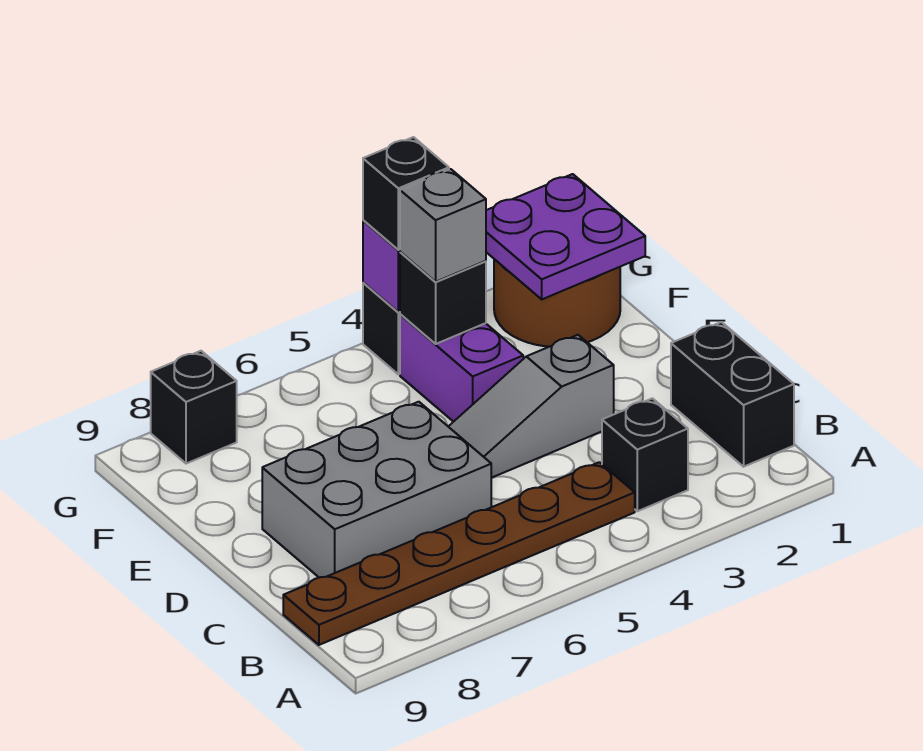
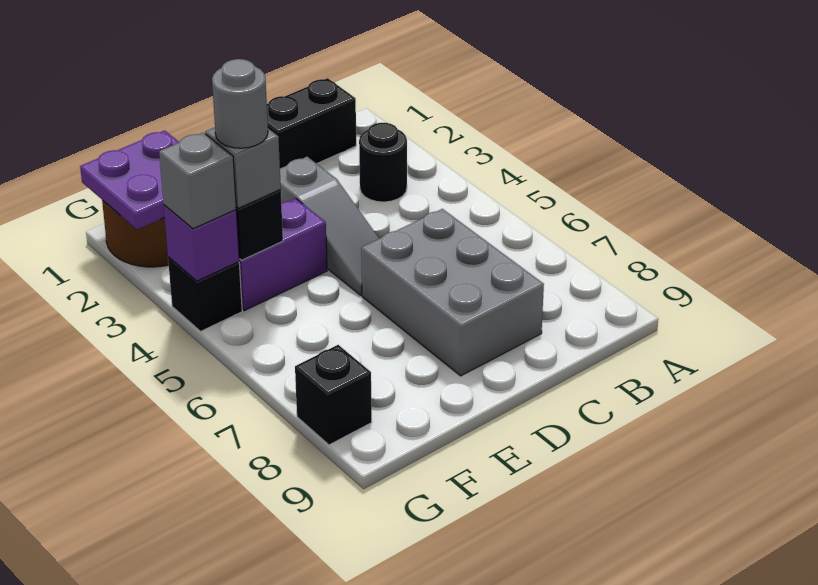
black 1x1 brick [602,398,688,511] -> black 1x1 round brick [359,123,407,202]
brown 1x6 plate [283,462,635,645] -> none
none -> grey 1x1 round brick [212,59,268,148]
black 1x1 brick [363,137,449,250] -> grey 1x1 brick [159,133,236,229]

